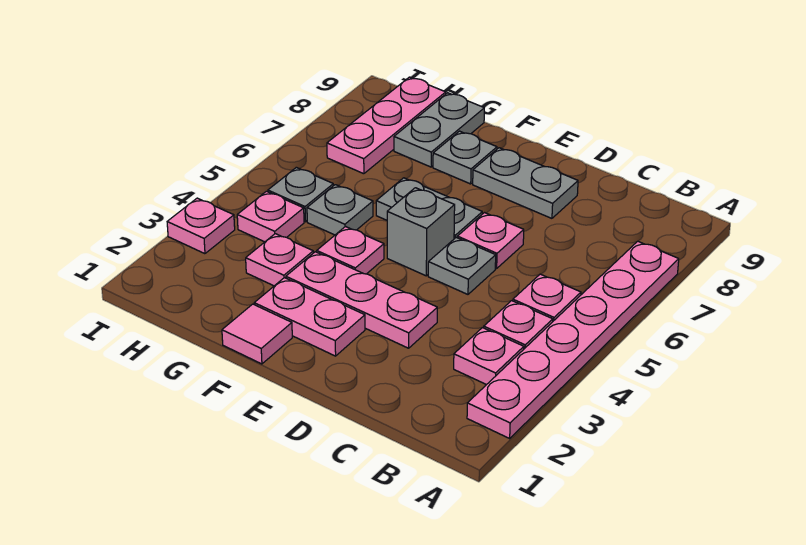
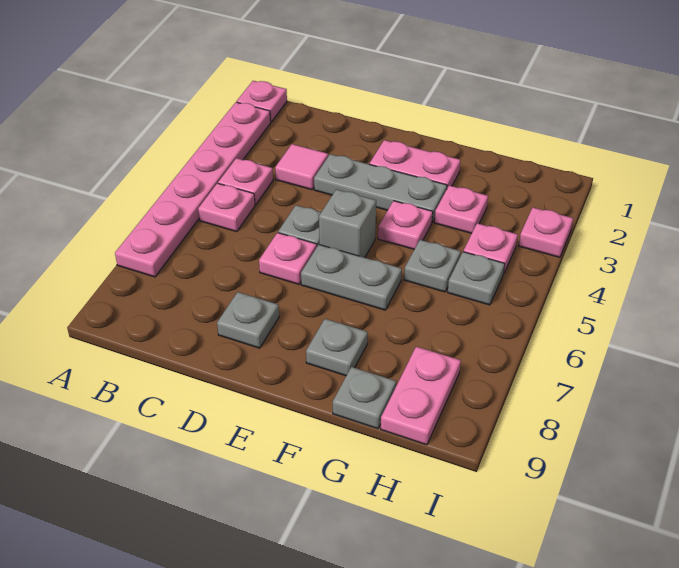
pink 1x1 plate [454,328,524,385] -> pink 1x1 plate moved to [237,81,287,122]
pink 1x3 plate [286,252,437,348] -> grey 1x3 plate [314,154,447,222]
grey 1x2 plate [473,148,578,218] -> grey 1x1 plate [217,292,279,348]
pink 1x1 tile [222,304,292,364] -> pink 1x1 tile moved to [275,144,328,190]
grey 1x2 plate [394,93,484,167] -> grey 1x1 plate [333,367,396,429]
pink 1x3 plate [327,77,446,174] -> pink 1x2 plate [381,347,461,445]

